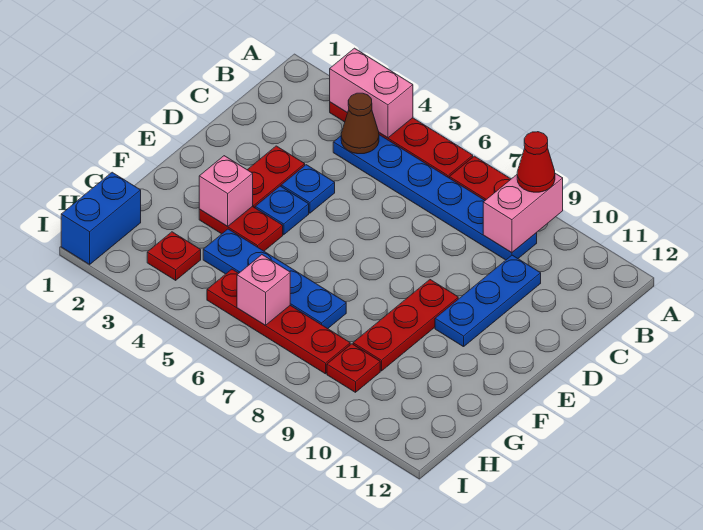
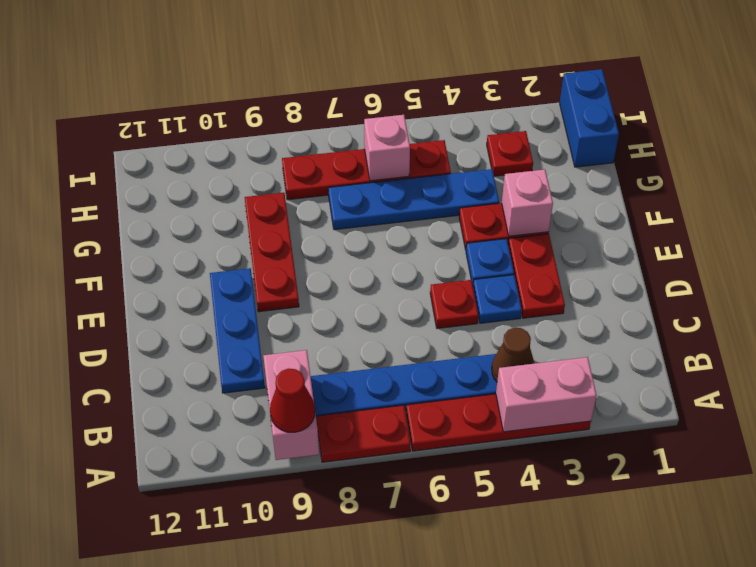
red 1x1 plate [327,344,380,392] -> red 1x1 plate moved to [430,280,478,328]

